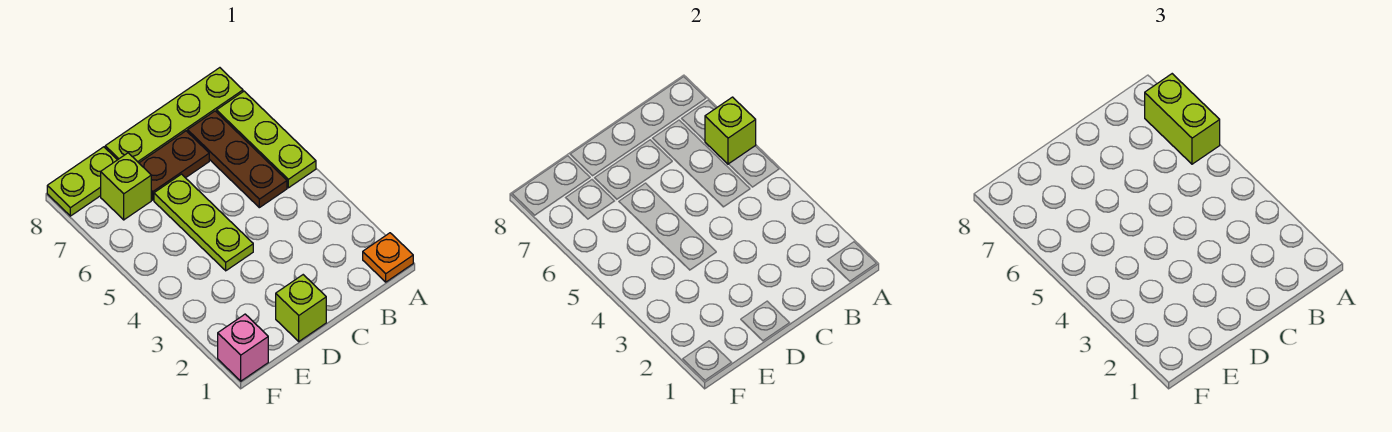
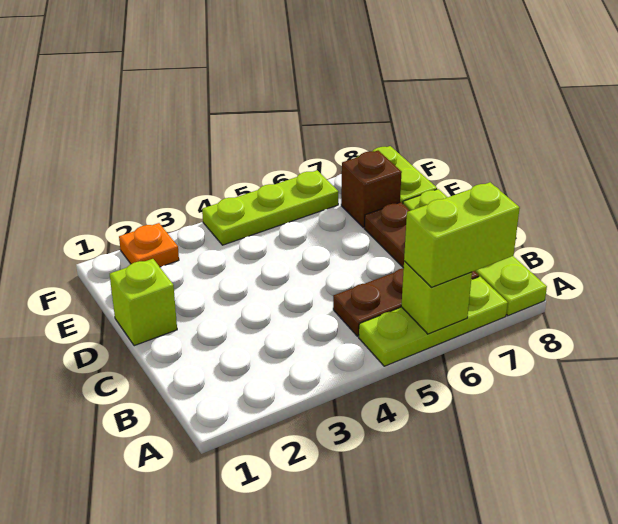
orange 1x1 plate [363,233,413,282] -> orange 1x1 plate moved to [119,223,179,267]
lime 1x3 plate [154,174,253,271] -> lime 1x3 plate moved to [202,170,339,245]
lime 1x1 brick [101,153,151,220] -> brown 1x1 brick [341,150,402,227]
pink 1x1 brick [218,314,268,381] -> none

